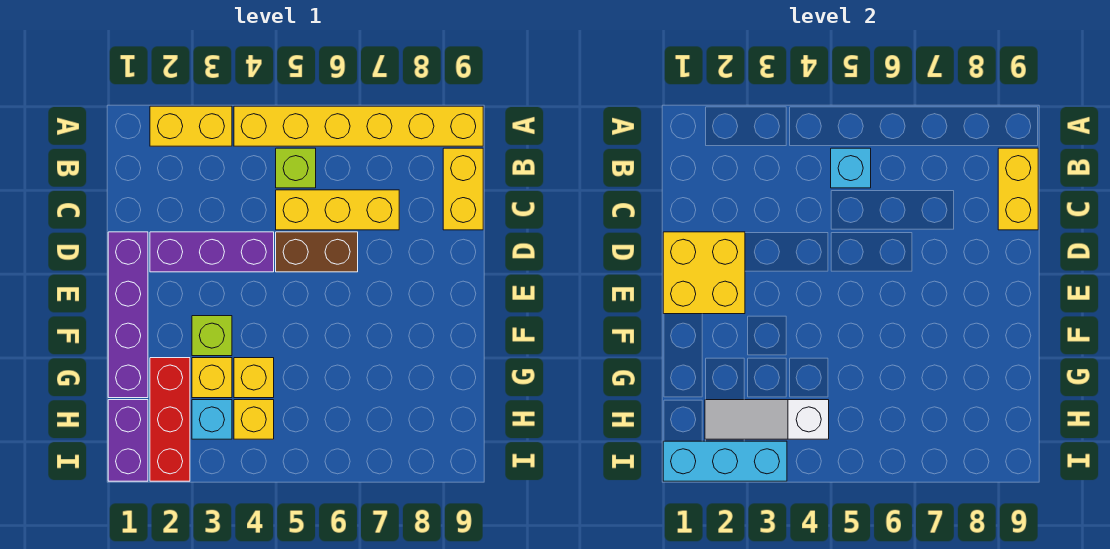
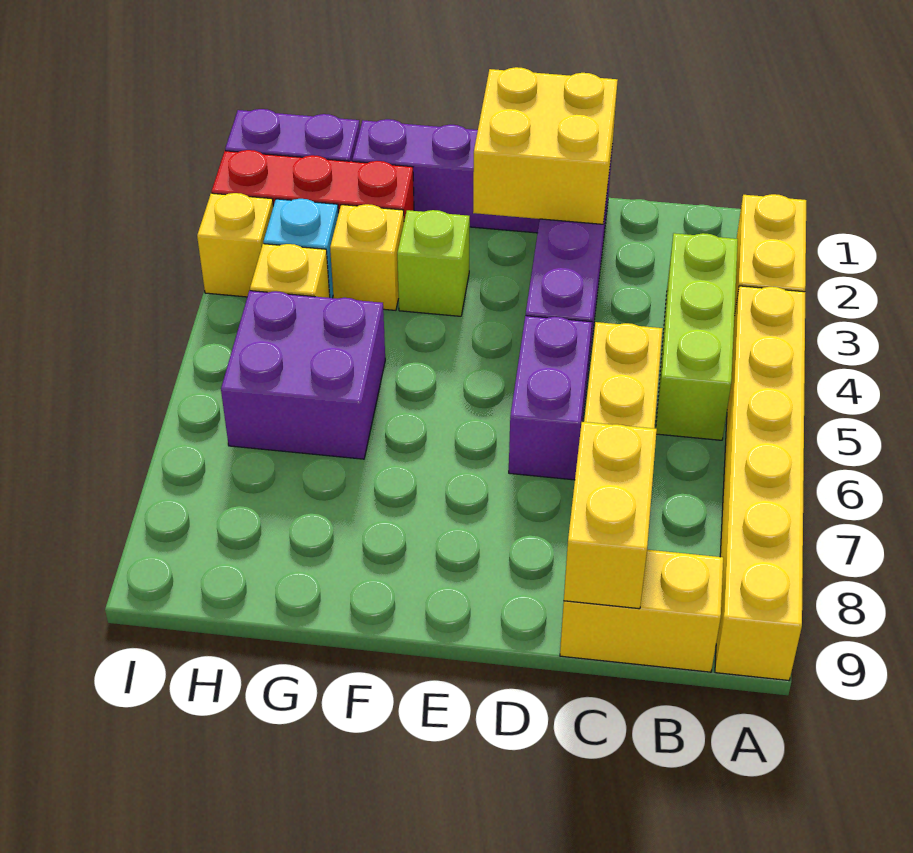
lime 1x1 brick [276,148,316,188] -> lime 1x3 brick [656,233,738,440]
cyan 1x1 brick [831,148,871,188] -> none
yellow 1x2 brick [998,148,1038,230] -> yellow 1x2 brick turned to [564,422,657,609]
brown 1x2 brick [276,232,358,272] -> purple 1x2 brick [509,316,592,480]
yellow 1x1 brick [234,358,274,398] -> yellow 1x1 brick moved to [197,193,273,297]
none -> purple 2x2 brick [221,291,385,459]
white 1x3 slope [705,400,829,439] -> none
cyan 1x3 brick [663,441,787,481] -> none

